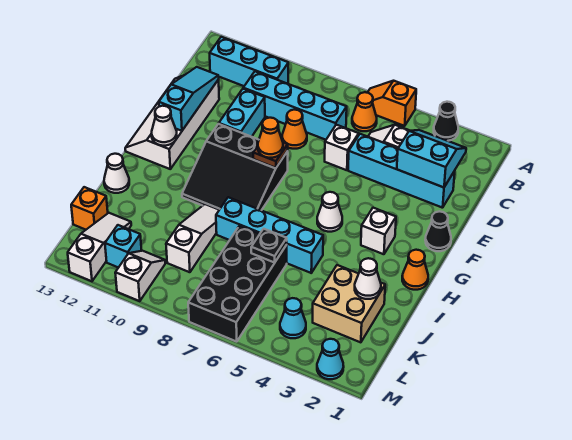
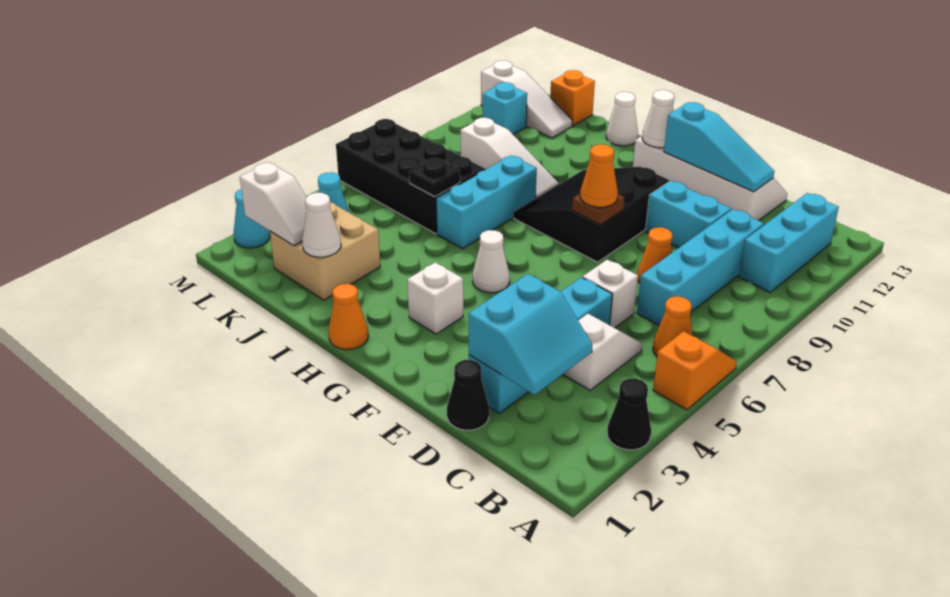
black 1x1 cone [425,211,451,251] -> black 1x1 cone moved to [447,360,489,430]
cyan 1x4 brick [216,197,323,273] -> cyan 1x3 brick [436,156,537,249]
white 1x2 slope [115,251,165,301] -> white 1x2 slope moved to [240,162,307,246]

